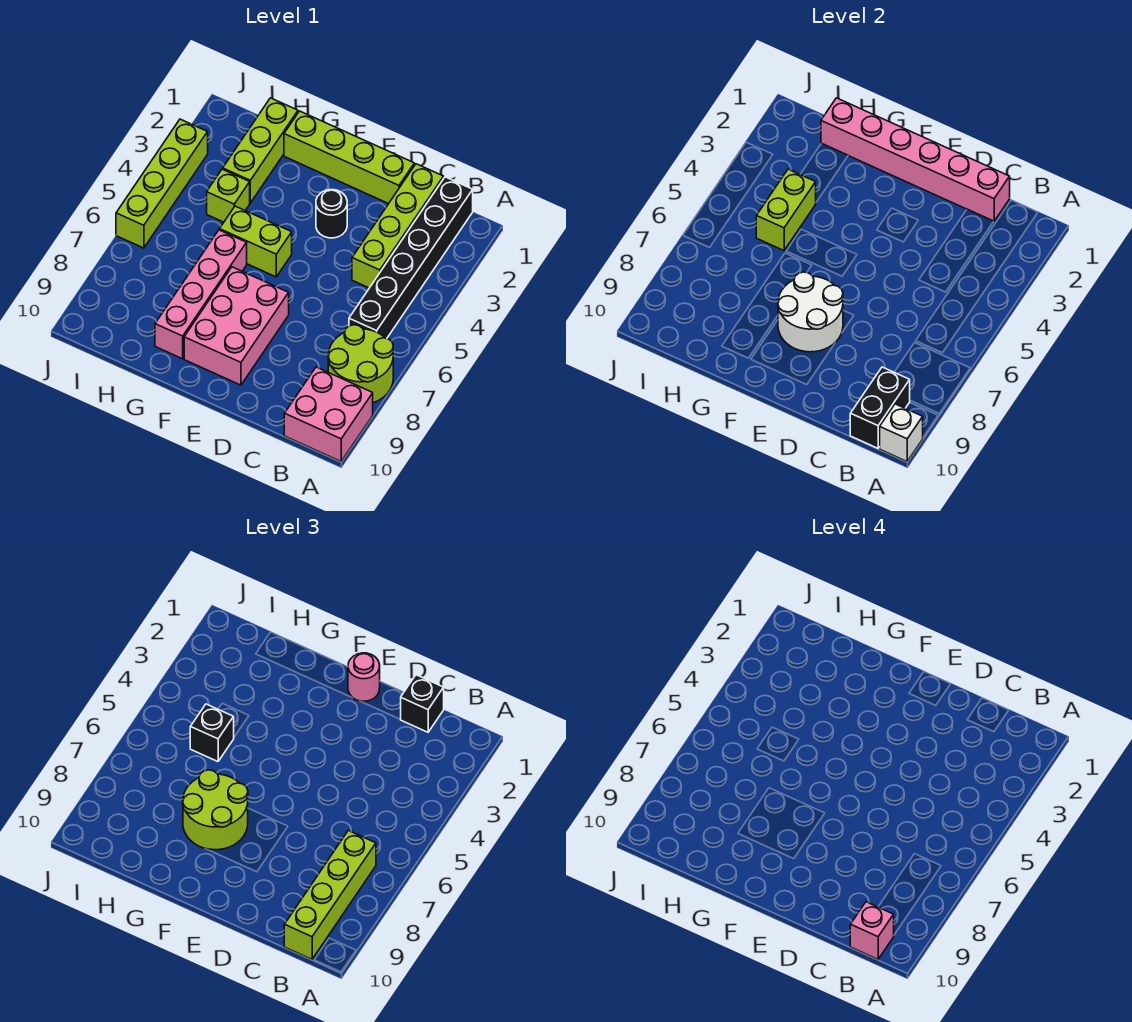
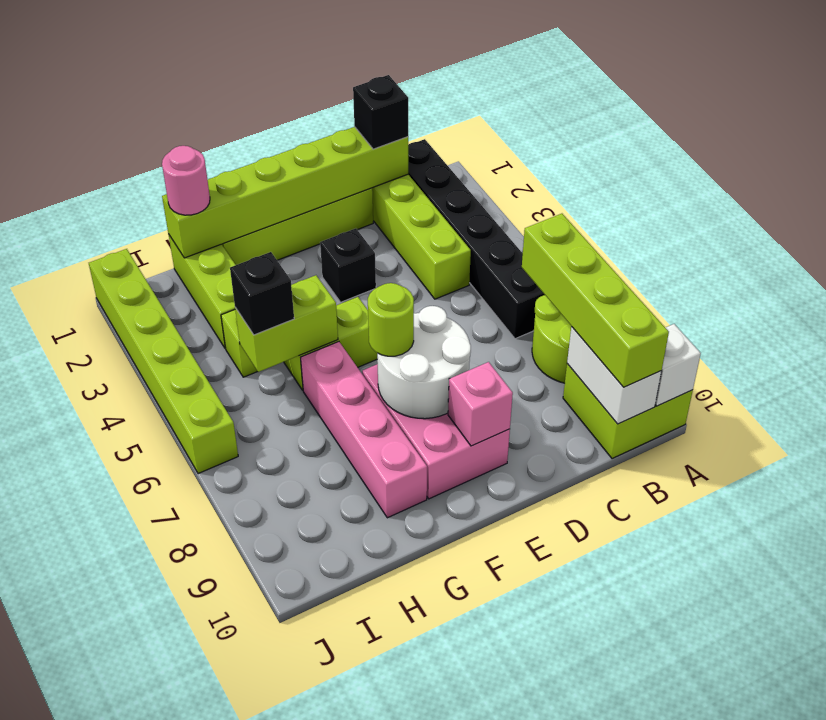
pink 2x2 brick [284,367,373,461] -> lime 2x2 brick [563,364,693,459]
black 1x2 brick [850,367,910,448] -> white 1x2 brick [567,327,661,424]
pink 1x1 brick [850,902,894,959] -> pink 1x1 brick moved to [448,362,513,446]
pink 1x6 brick [821,98,1010,221] -> lime 1x6 brick [162,127,408,258]
pink 1x1 round brick [348,653,380,701] -> pink 1x1 round brick moved to [162,146,210,215]
black 1x1 round brick [316,190,347,238] -> black 1x1 brick [320,228,376,302]
lime 2x2 round brick [183,770,248,850] -> lime 1x1 round brick [368,283,414,356]
lime 1x2 brick [756,169,816,251] -> lime 1x2 brick turned to [235,275,338,372]
lime 1x4 brick [116,119,208,248] -> lime 1x6 brick [89,249,238,474]

